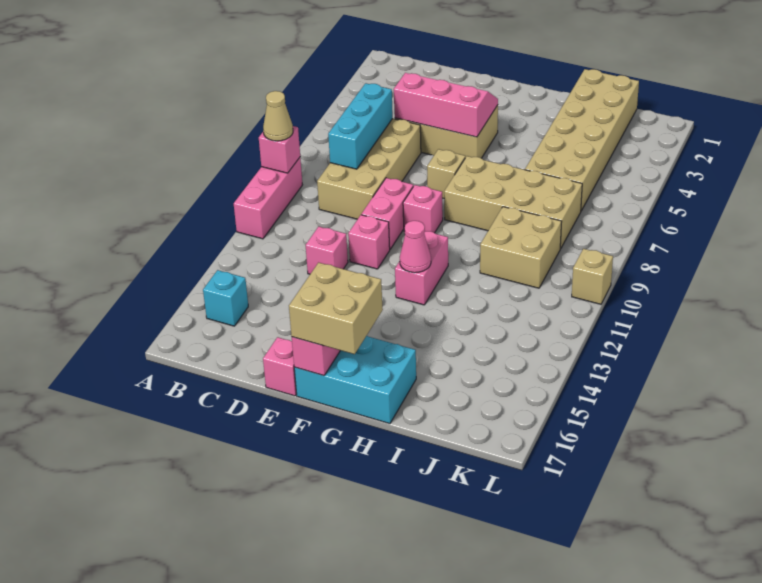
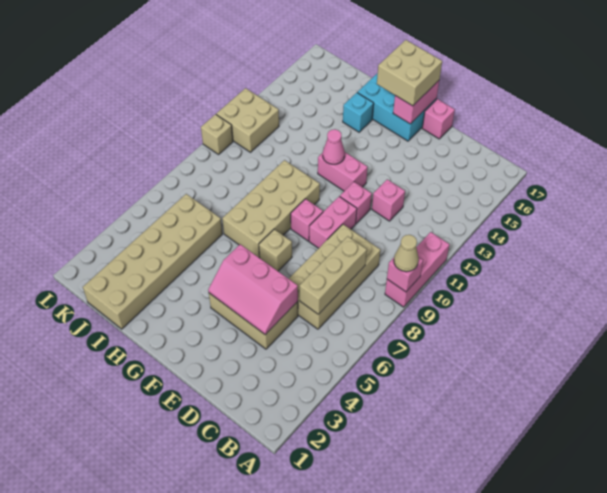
cyan 1x1 brick [203,270,248,326] -> cyan 1x1 brick moved to [343,93,374,132]
cyan 1x3 brick [328,83,393,169] -> tan 1x3 brick [300,236,367,314]
tan 2x4 brick [444,156,582,249] -> tan 2x4 brick turned to [222,160,320,258]
pink 1x2 brick [395,231,448,305] -> pink 1x2 brick turned to [318,152,368,191]
tan 2x2 brick [480,207,562,288] -> tan 2x2 brick moved to [216,88,279,152]

